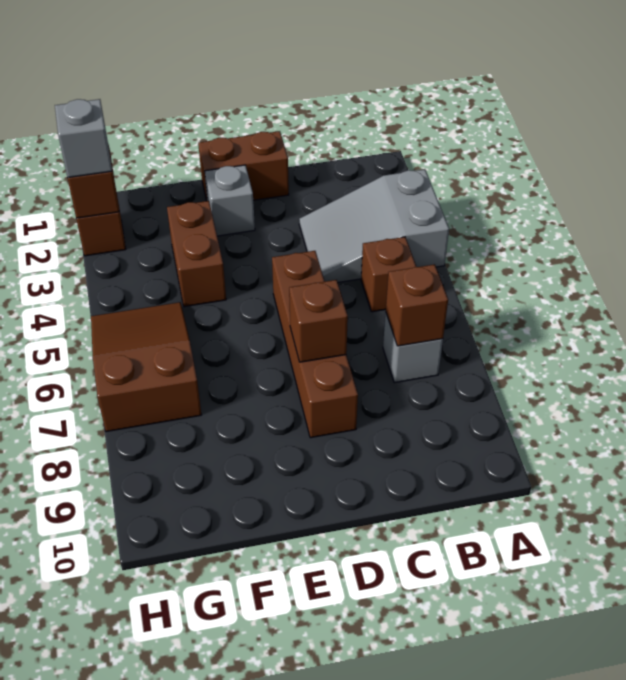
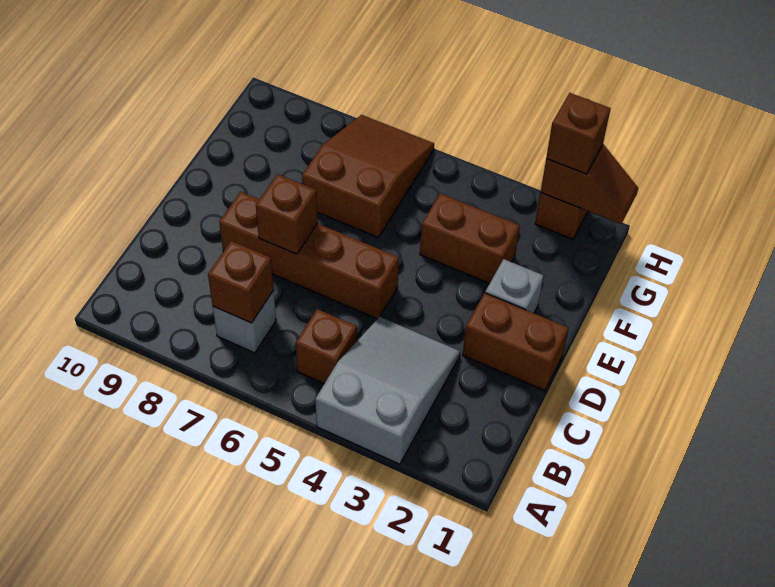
brown 1x2 brick [198,131,289,201] -> brown 1x2 brick turned to [463,293,568,391]
brown 2x3 slope [91,302,201,432] -> brown 2x3 slope turned to [302,115,434,238]
grey 1x1 brick [55,99,112,178] -> brown 1x1 brick [546,93,611,174]

